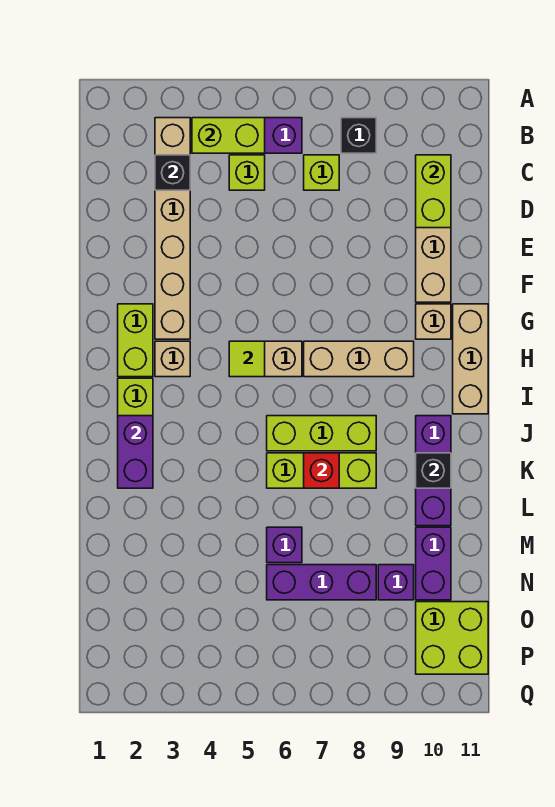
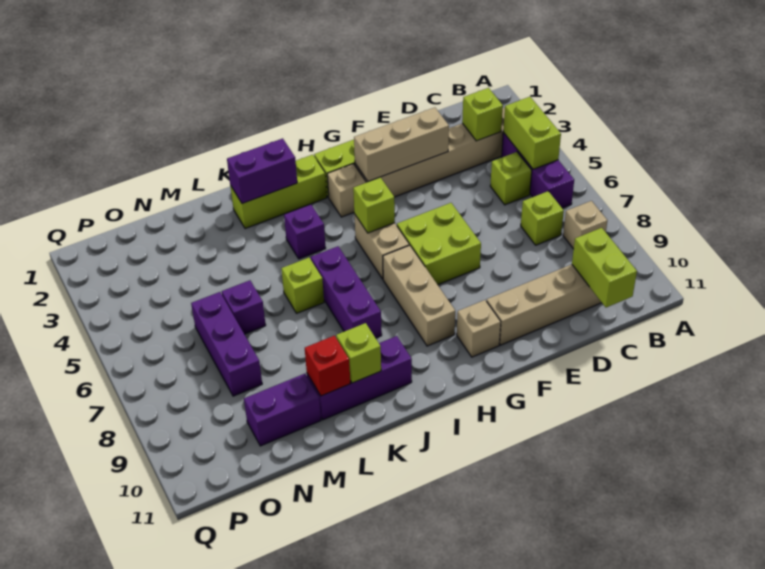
black 1x1 brick [341,118,376,153] -> tan 1x1 brick [563,201,607,249]
black 1x1 brick [155,155,190,190] -> lime 1x1 brick [462,88,503,141]
lime 1x2 brick [416,155,451,228] -> lime 1x2 brick turned to [572,228,637,307]
tan 1x3 brick [453,304,488,414] -> tan 1x3 brick moved to [354,107,449,182]
lime 1x1 tile [229,341,265,377] -> lime 1x1 brick [353,177,395,233]
lime 1x3 brick [267,416,376,451] -> purple 1x3 brick [311,246,382,338]
lime 1x3 brick [267,453,376,488] -> lime 1x1 brick [281,258,324,313]
red 1x1 brick [304,453,339,488] -> red 1x1 brick moved to [305,336,350,396]
black 1x1 brick [416,453,451,488] -> lime 1x1 brick [336,323,381,383]
purple 1x1 brick [378,565,414,600] -> purple 1x1 brick moved to [284,205,326,259]
lime 2x2 brick [416,602,488,674] -> lime 2x2 brick moved to [397,203,481,285]

